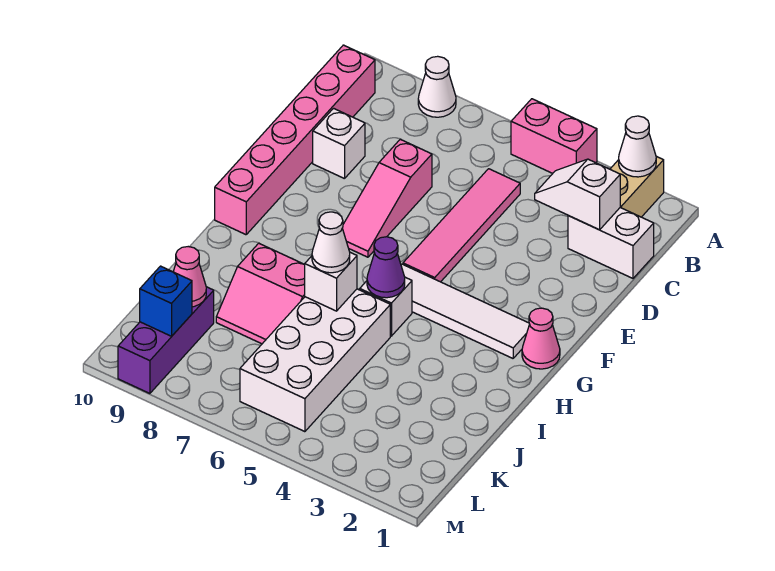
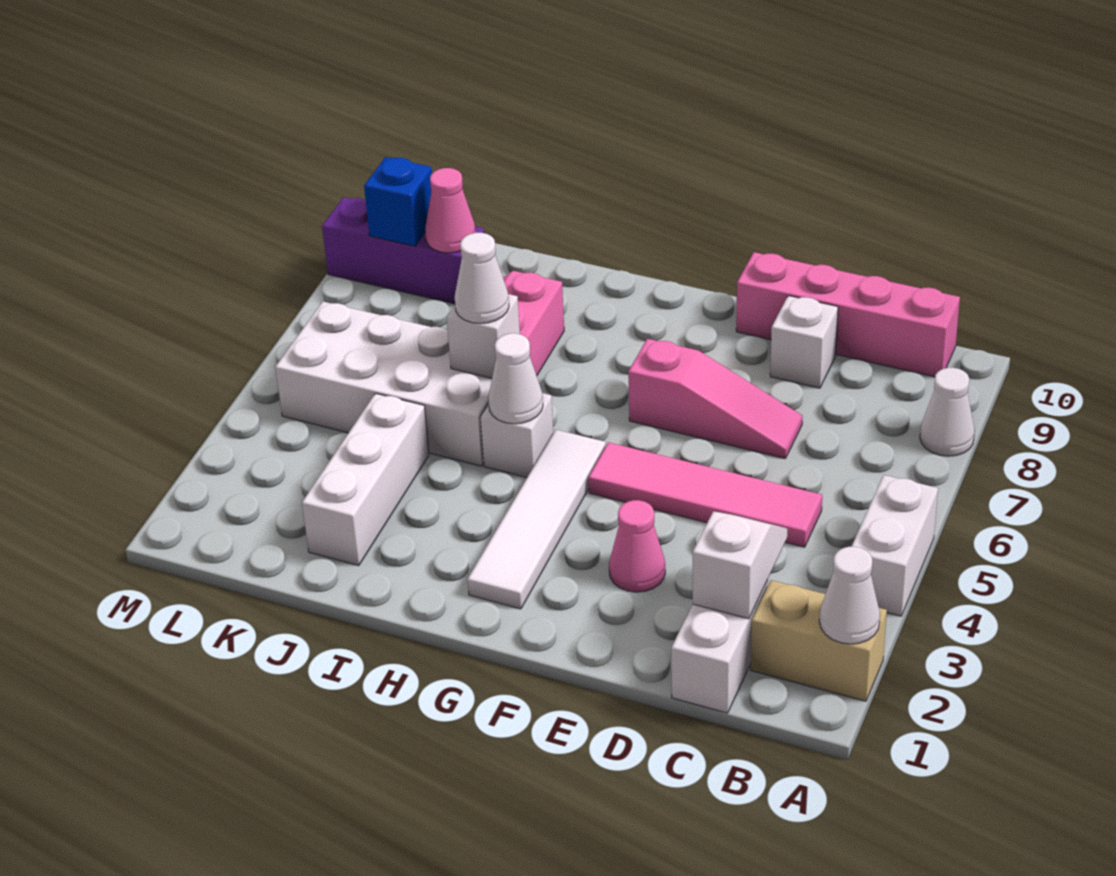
pink 1x2 brick [511,99,597,173] -> white 1x2 brick [851,475,938,616]
pink 1x6 brick [215,45,375,235] -> pink 1x4 brick [736,252,960,377]
pink 1x3 slope [342,139,432,257] -> pink 1x3 slope turned to [628,339,803,458]
pink 1x1 cone [522,308,560,369] -> pink 1x1 cone moved to [609,500,665,592]
purple 1x1 cone [367,237,405,298] -> white 1x1 cone [488,333,543,424]
none -> white 1x3 brick [302,393,429,566]

